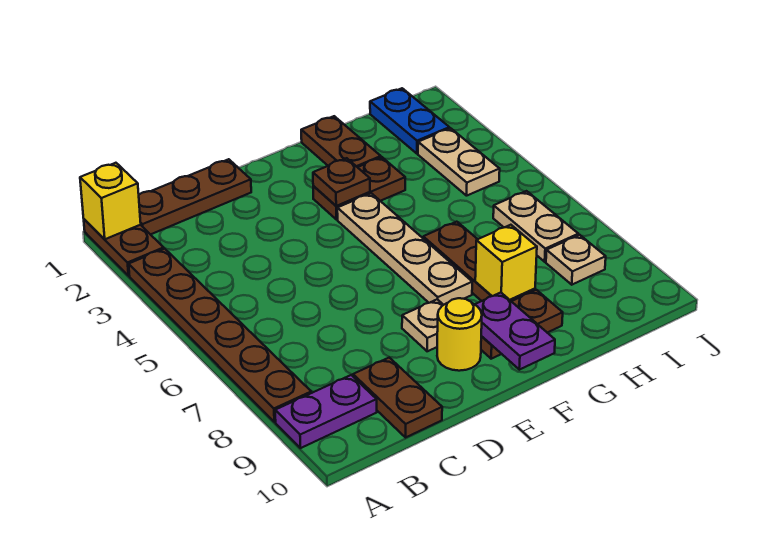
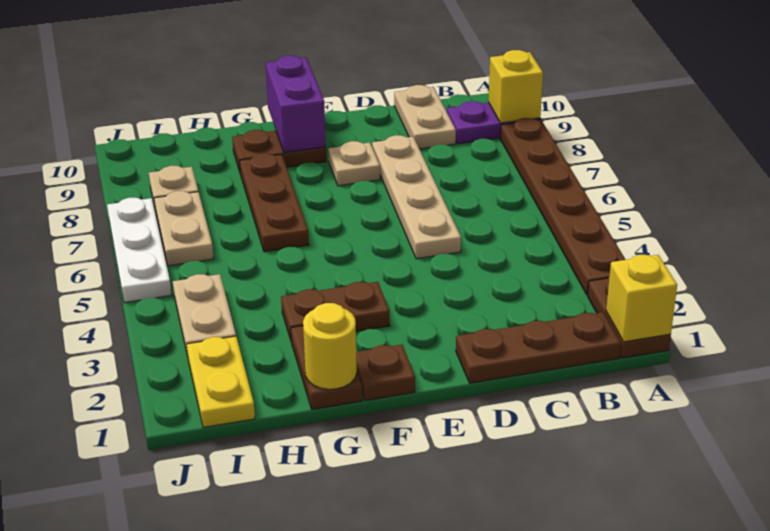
brown 1x2 plate [353,358,442,437] -> tan 1x2 plate [394,85,456,149]
yellow 1x1 round brick [437,298,482,371] -> yellow 1x1 round brick moved to [303,303,357,389]
brown 1x1 plate [313,158,370,206] -> brown 1x1 plate moved to [356,345,415,401]
tan 1x4 plate [337,193,472,305] -> tan 1x4 plate moved to [372,135,461,259]
purple 1x2 plate [475,293,555,370] -> purple 1x2 brick [265,56,326,152]
yellow 1x1 brick [475,225,537,300] -> yellow 1x1 brick moved to [488,50,543,123]
blue 1x2 plate [370,88,449,154] -> yellow 1x2 plate [186,336,255,428]
none -> white 1x3 plate [107,198,171,303]

